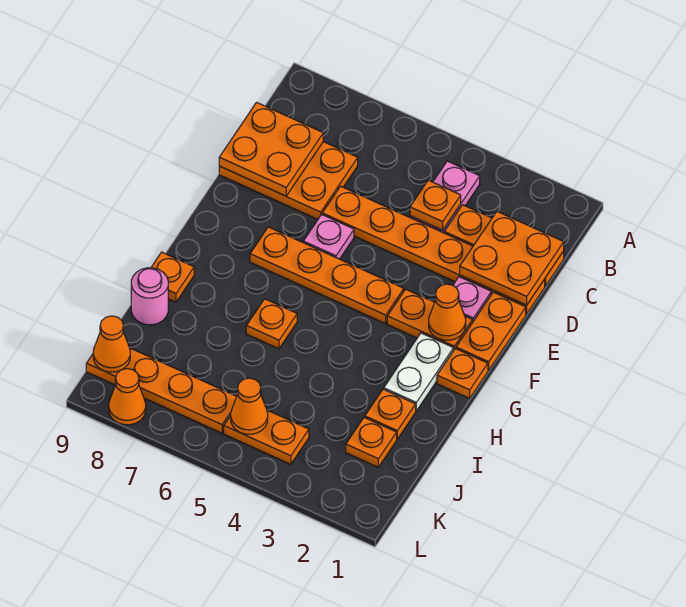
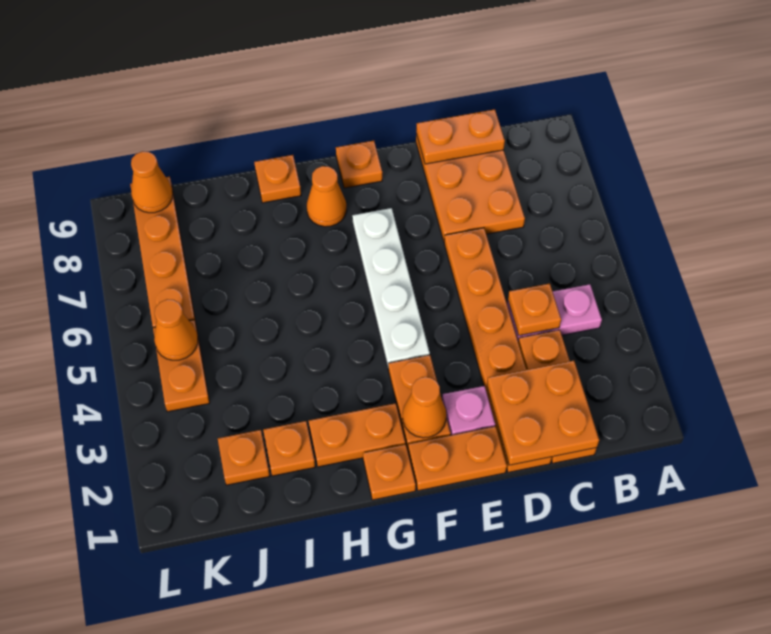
orange 2x2 plate [219,102,323,196] -> orange 1x2 plate [416,109,505,164]
pink 1x1 plate [303,214,354,259] -> none
orange 1x4 plate [250,227,404,324] -> white 1x4 plate [352,208,430,367]
white 1x2 plate [384,333,454,411] -> orange 1x2 plate [309,403,406,467]
orange 1x1 plate [246,299,297,349] -> orange 1x1 plate moved to [336,141,382,188]
pink 1x1 round brick [131,268,168,325] -> none
orange 1x1 cone [109,369,146,425] -> orange 1x1 cone moved to [307,166,347,227]

